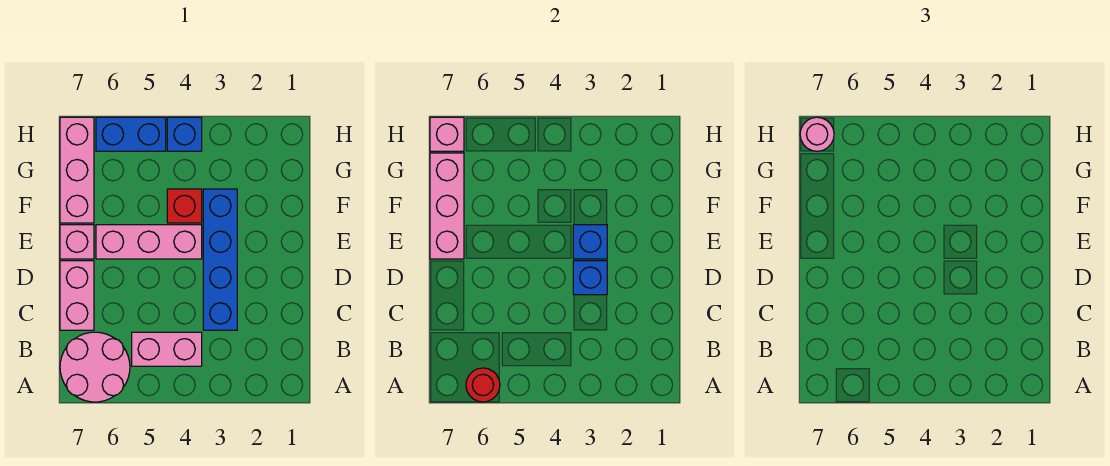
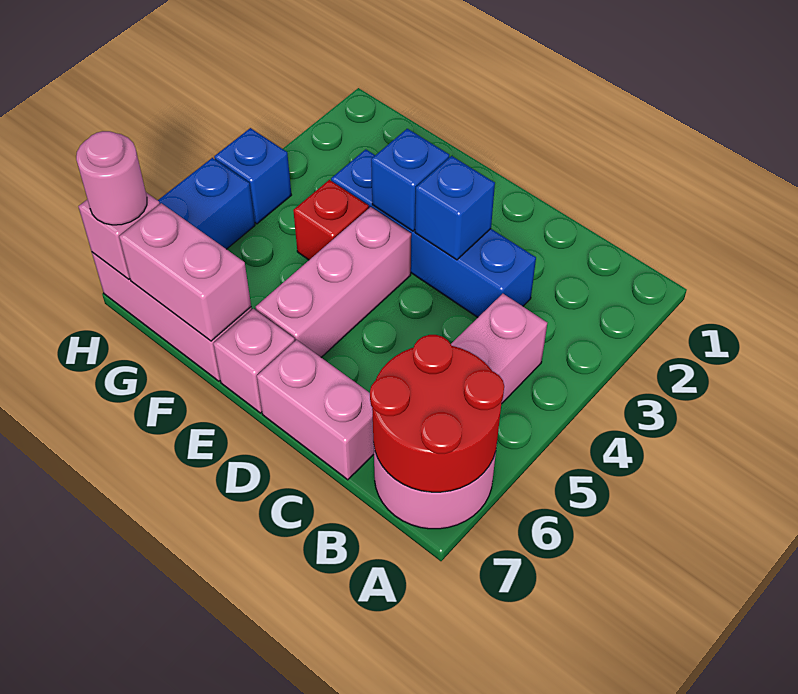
red 1x1 round brick [466,368,500,402] -> red 2x2 round brick [370,335,504,492]
pink 1x3 brick [430,153,464,259] -> pink 1x2 brick [119,203,251,341]

